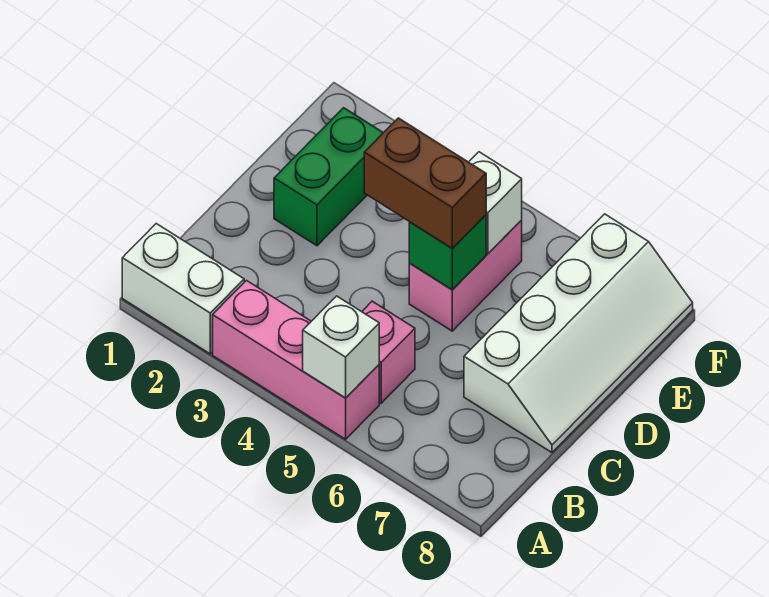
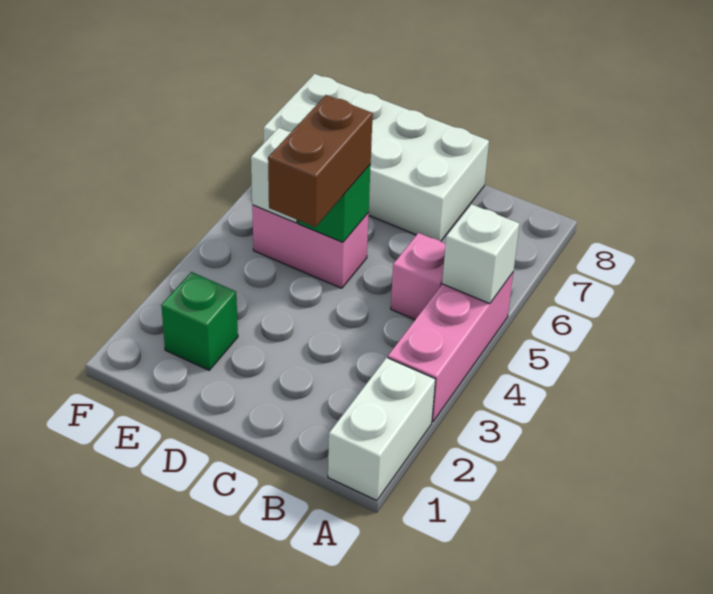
white 2x4 slope [464,214,693,453] -> white 2x4 brick [263,74,489,241]
green 1x2 brick [274,108,383,246] -> green 1x1 brick [161,272,238,370]

